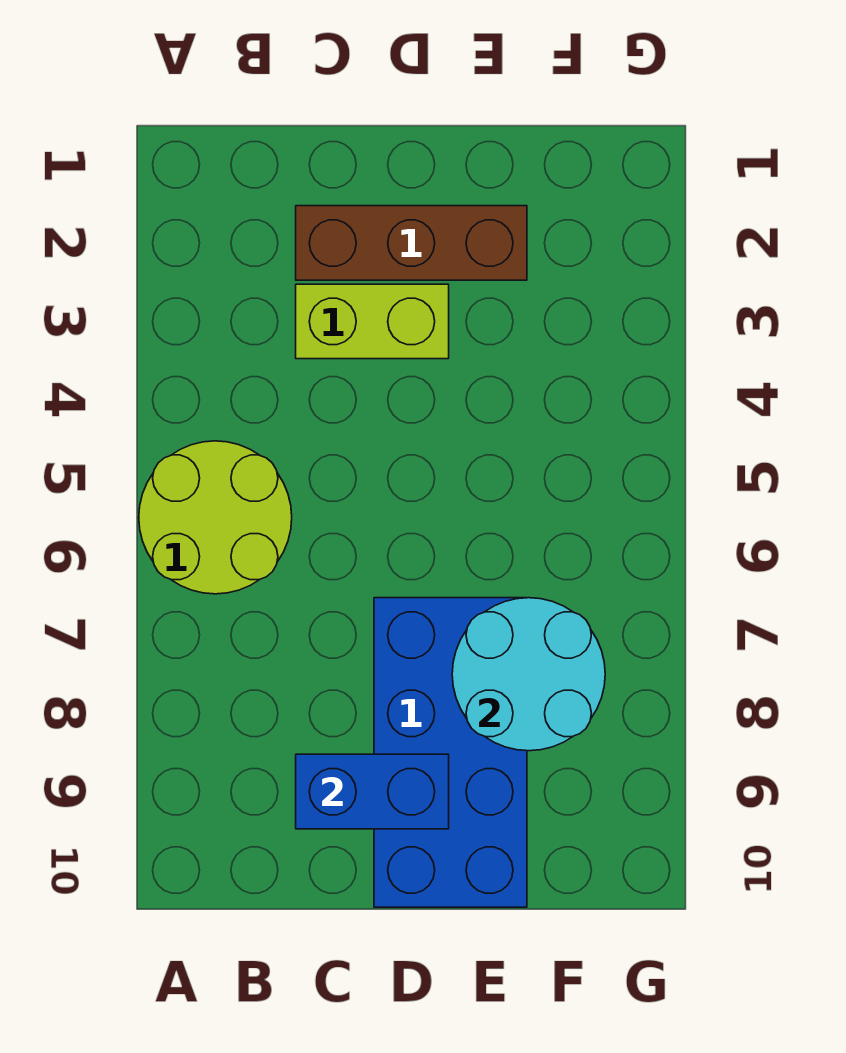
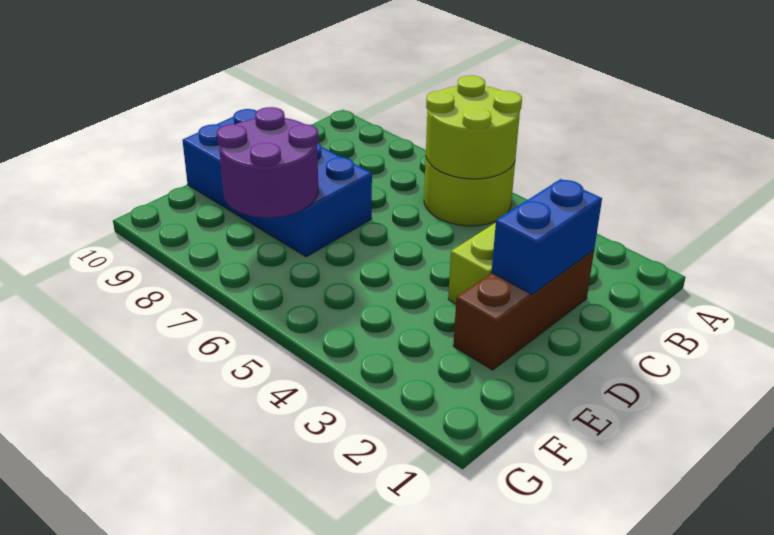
none -> lime 2x2 round brick [426,75,522,179]
blue 1x2 brick [296,754,449,829] -> blue 1x2 brick moved to [492,179,602,294]
cyan 2x2 round brick [452,598,605,751] -> purple 2x2 round brick [217,107,319,218]

